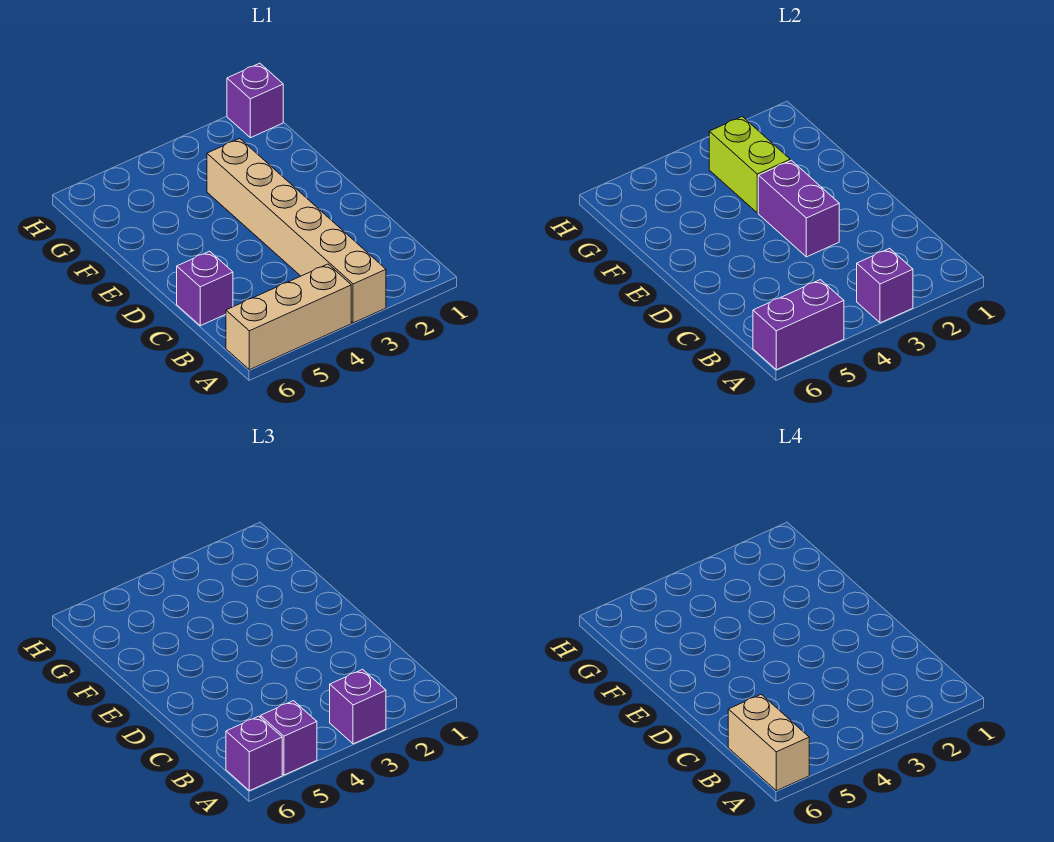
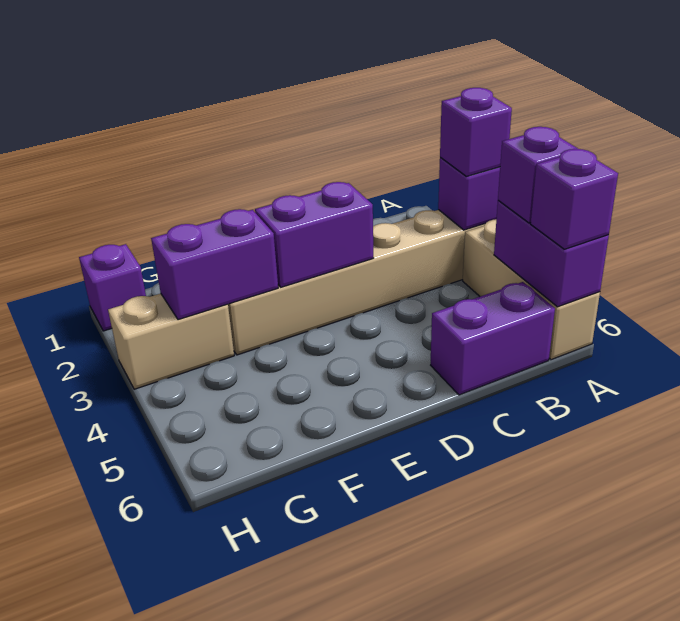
tan 1x2 brick [728,694,809,791] -> tan 1x2 brick moved to [108,294,234,389]
purple 1x1 brick [177,251,233,326] -> purple 1x2 brick [431,282,555,395]
lime 1x2 brick [709,117,790,213] -> purple 1x2 brick [151,209,278,320]

